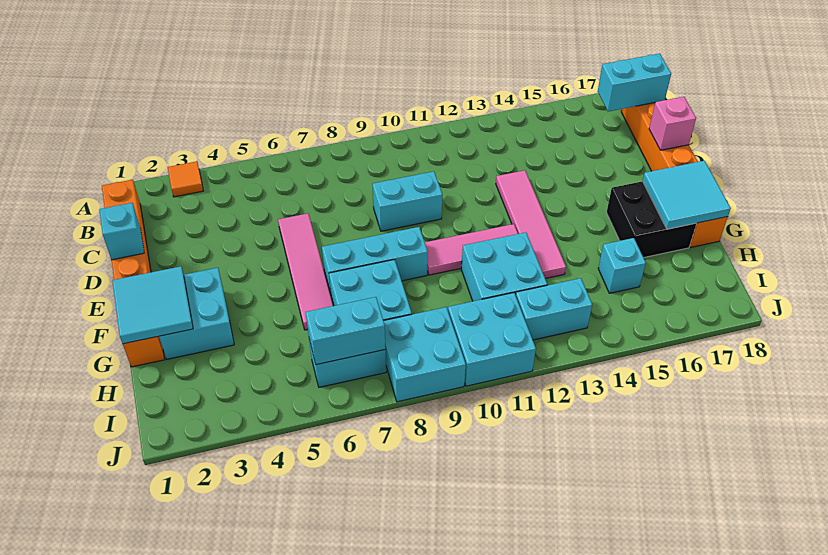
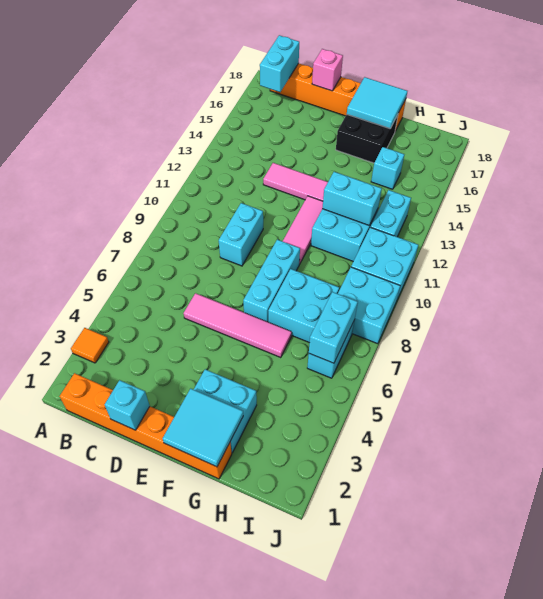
none -> cyan 1x2 brick [322,172,382,226]

